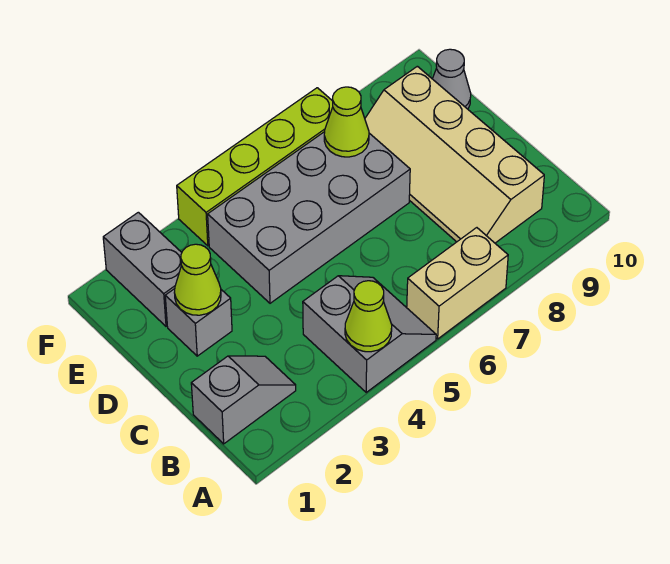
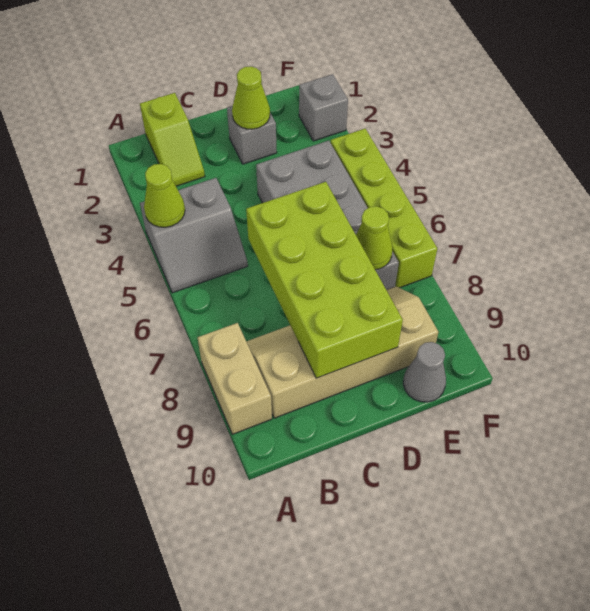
tan 1x2 brick [407,228,508,339] -> tan 1x2 brick moved to [198,323,272,434]
grey 1x2 slope [191,356,296,444] -> lime 1x2 slope [140,93,205,186]
none -> lime 2x4 brick [246,182,403,378]
grey 1x2 brick [103,212,182,326] -> grey 1x1 brick [299,74,348,141]

